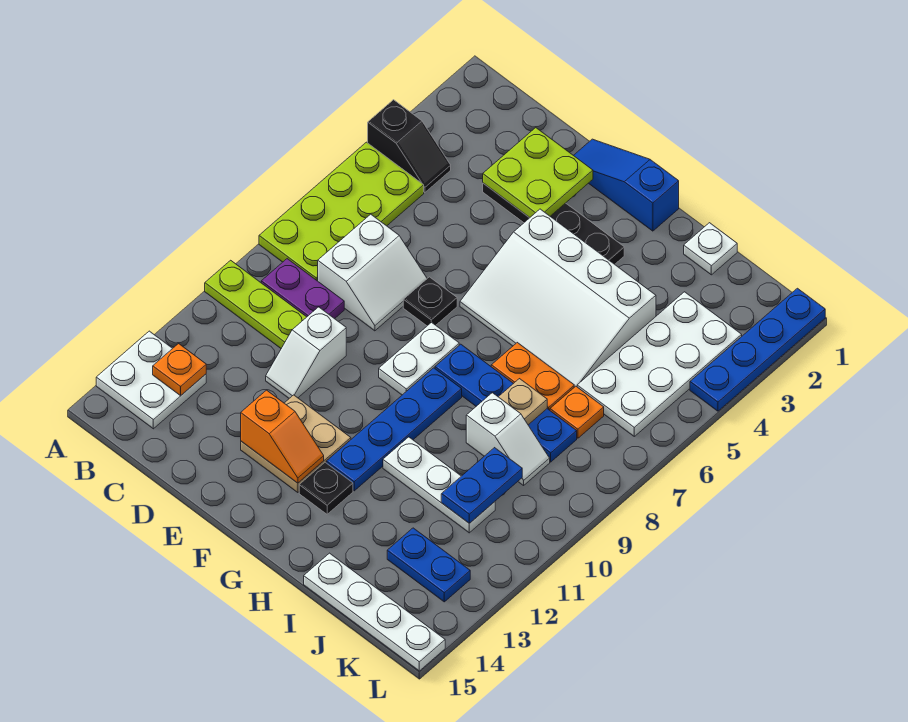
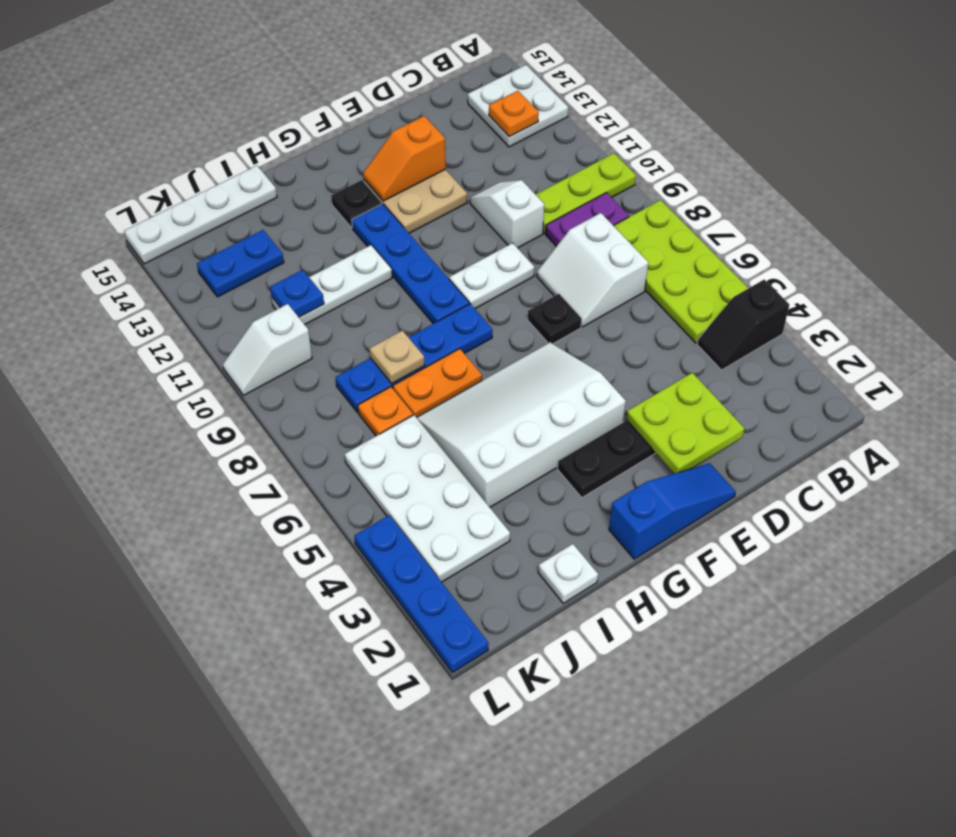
white 1x2 plate [379,322,459,395] -> white 1x2 plate turned to [449,243,534,309]
white 1x2 slope [466,393,550,485] -> white 1x2 slope moved to [223,304,312,396]
blue 1x2 plate [441,448,522,523] -> blue 1x1 plate [270,270,324,317]

